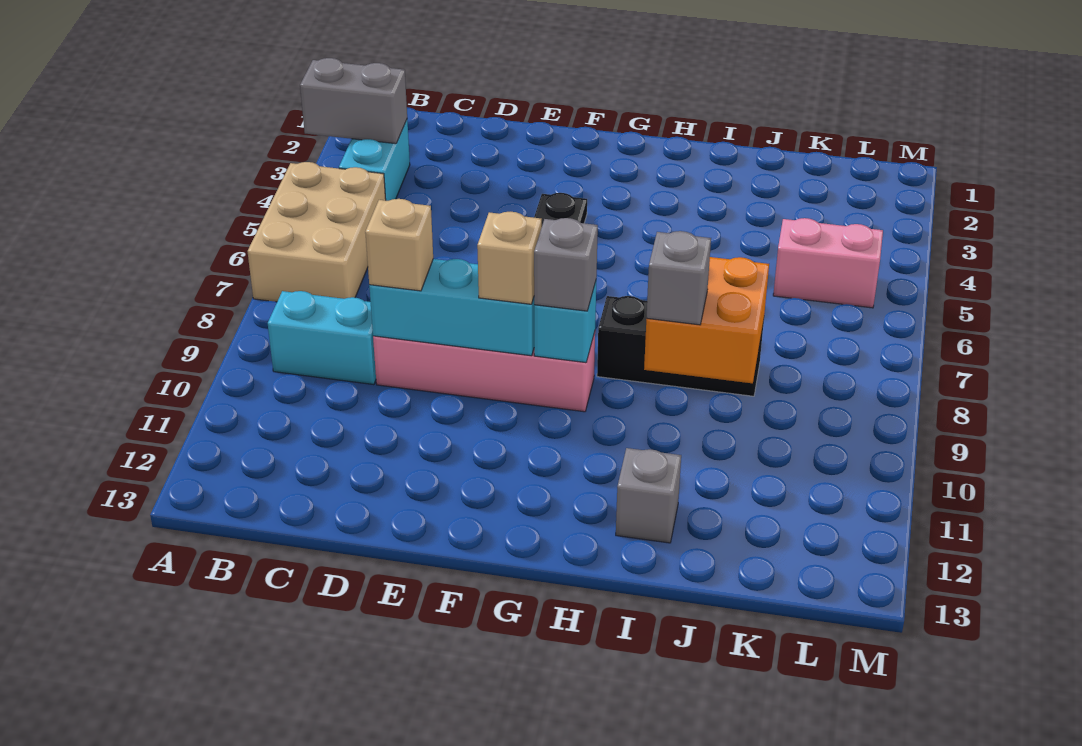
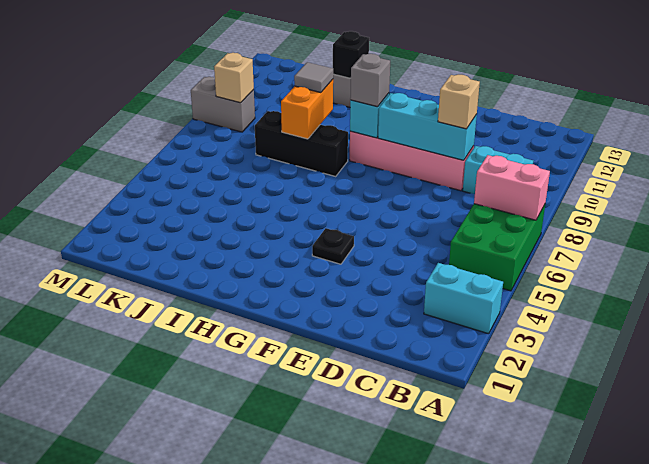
grey 1x2 brick [300,58,407,144] -> grey 1x2 brick moved to [191,77,255,132]
tan 2x3 brick [247,162,386,302] -> green 2x3 brick [449,204,545,291]
cyan 1x2 brick [339,120,410,201] -> cyan 1x2 brick turned to [424,263,503,334]
tan 1x1 brick [477,212,542,304] -> tan 1x1 brick moved to [214,53,254,103]
orange 2x2 brick [644,257,769,383] -> orange 1x2 brick [281,79,333,139]
grey 1x1 brick [647,231,711,325] -> grey 1x1 tile [294,62,334,93]
none -> black 1x1 brick [333,31,369,78]
pink 1x2 brick [773,218,883,308] -> pink 1x2 brick moved to [474,155,550,220]

